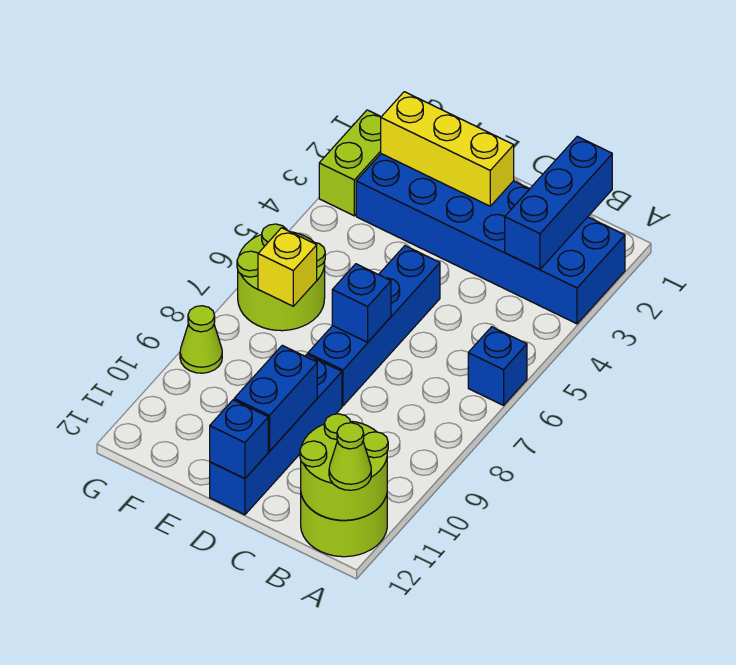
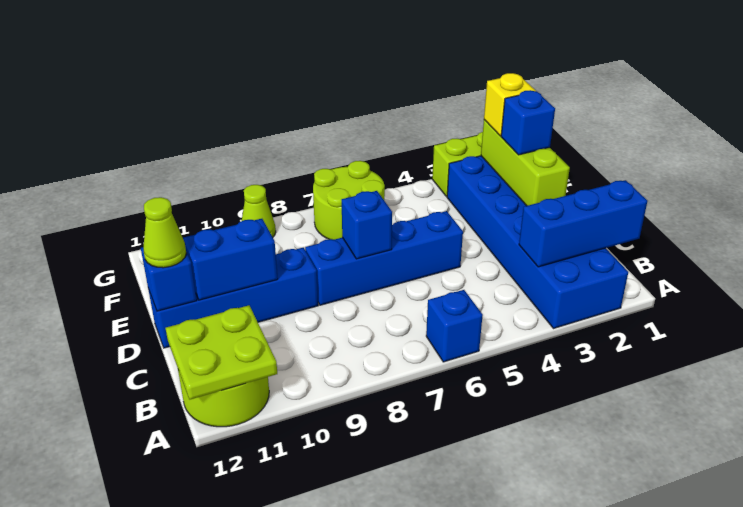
lime 2x2 round brick [300,414,388,520] -> lime 2x2 plate [166,305,277,399]
lime 1x1 cone [329,423,371,490] -> lime 1x1 cone moved to [143,197,186,268]
yellow 1x3 brick [381,92,514,206] -> lime 1x3 brick [481,120,570,206]
none -> blue 1x1 brick [501,90,555,155]
yellow 1x1 brick [258,228,317,306] -> yellow 1x1 brick moved to [484,73,535,136]

